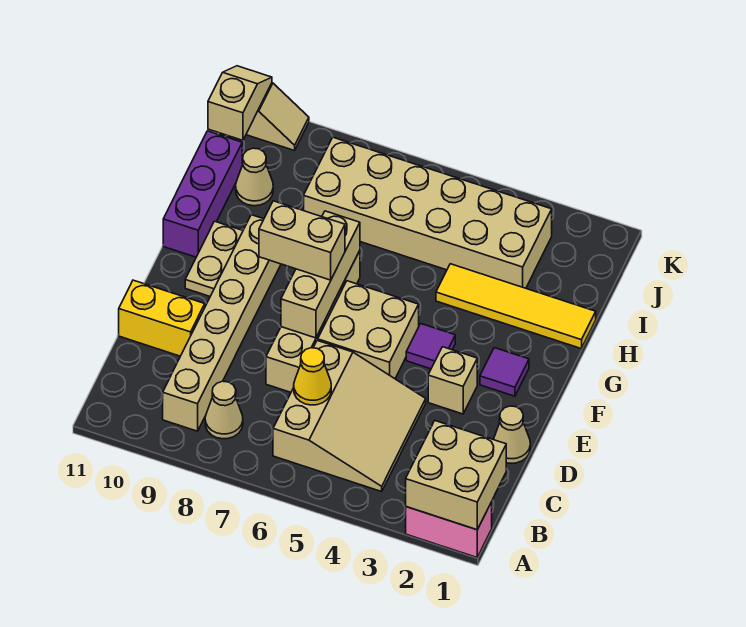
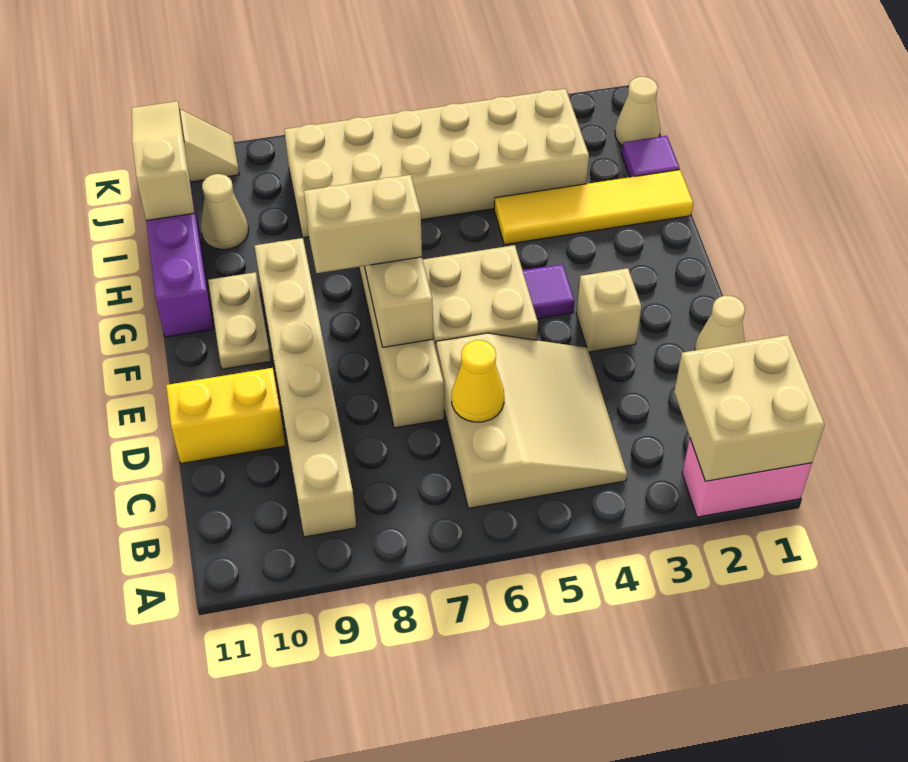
tan 1x1 cone [205,381,243,439] -> tan 1x1 cone moved to [615,77,660,146]
purple 1x1 tile [480,348,529,396] -> purple 1x1 tile moved to [622,136,680,177]
tan 1x2 slope [208,66,272,140] -> tan 1x3 slope [132,101,194,221]

